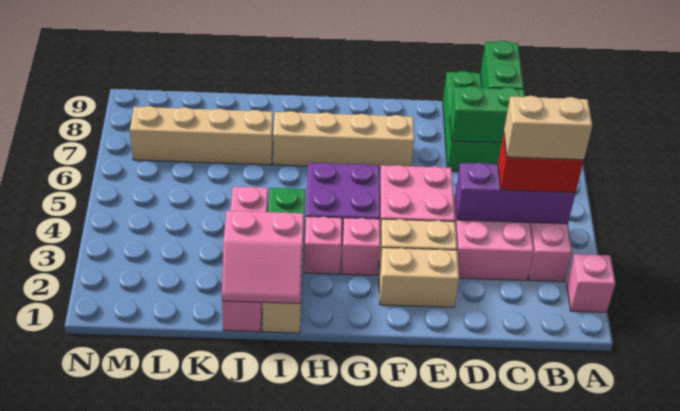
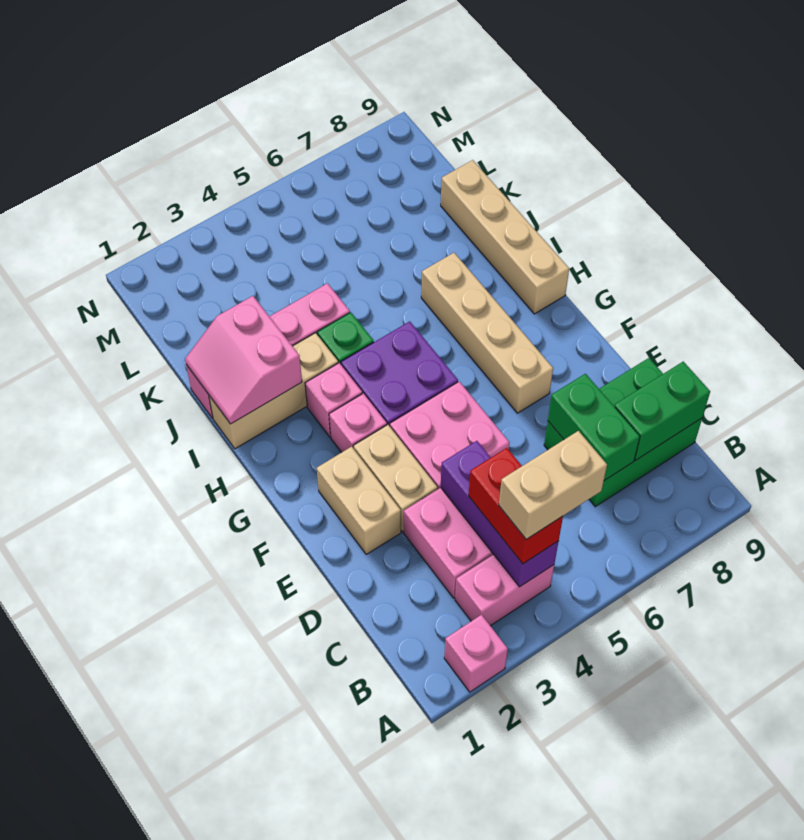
tan 1x2 brick [504,96,592,160] -> tan 1x2 brick turned to [499,431,607,539]
tan 1x4 brick [130,106,273,165] -> tan 1x4 brick moved to [441,160,569,314]

